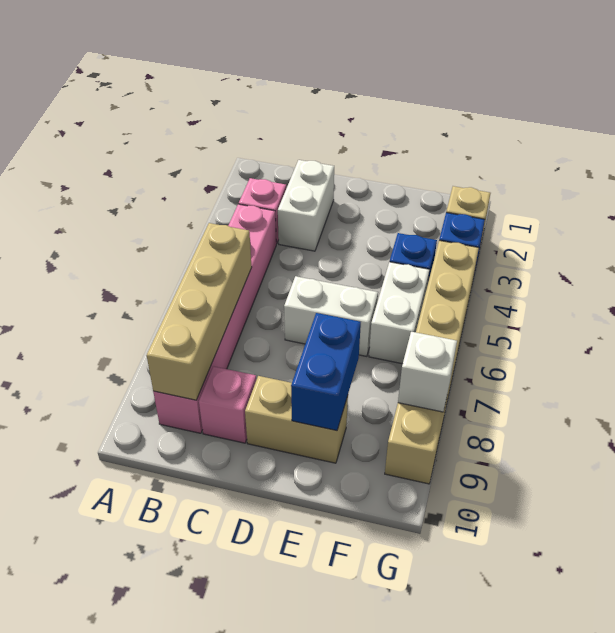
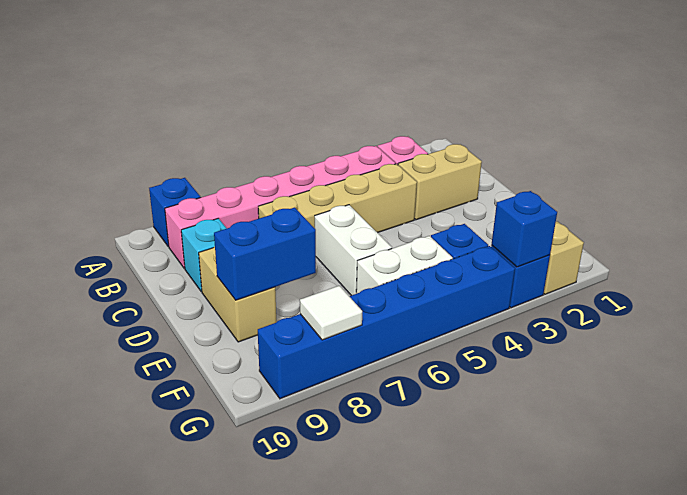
none -> blue 1x1 brick [149,178,201,247]
tan 1x4 brick [147,223,252,400] -> tan 1x4 brick moved to [258,164,417,233]
white 1x2 brick [278,160,334,251] -> tan 1x2 brick [398,144,482,220]
pink 1x1 brick [199,366,256,443] -> cyan 1x1 brick [181,218,227,292]
none -> blue 1x1 brick [491,191,557,267]
tan 1x6 brick [385,240,479,484] -> blue 1x6 brick [258,246,515,399]
white 1x1 brick [398,332,457,412] -> white 1x1 tile [300,286,362,340]

